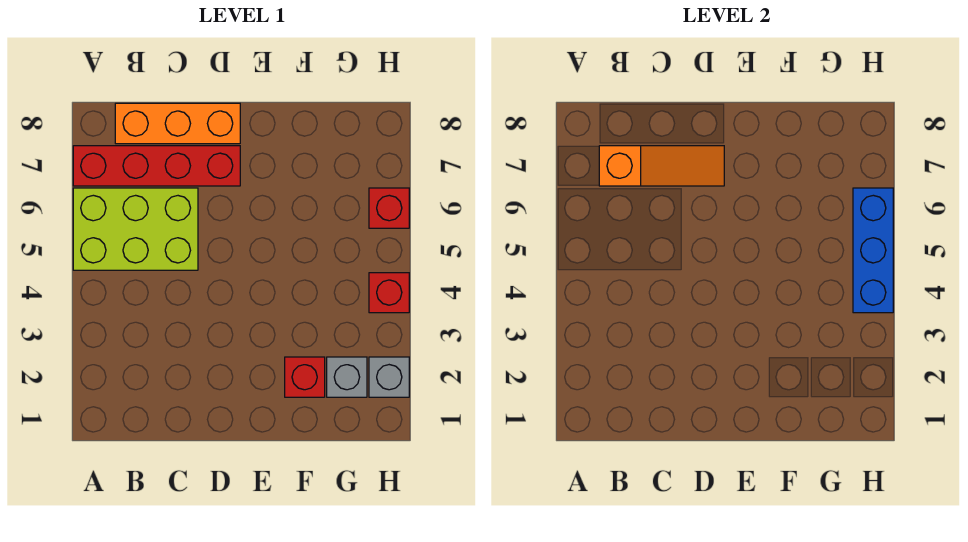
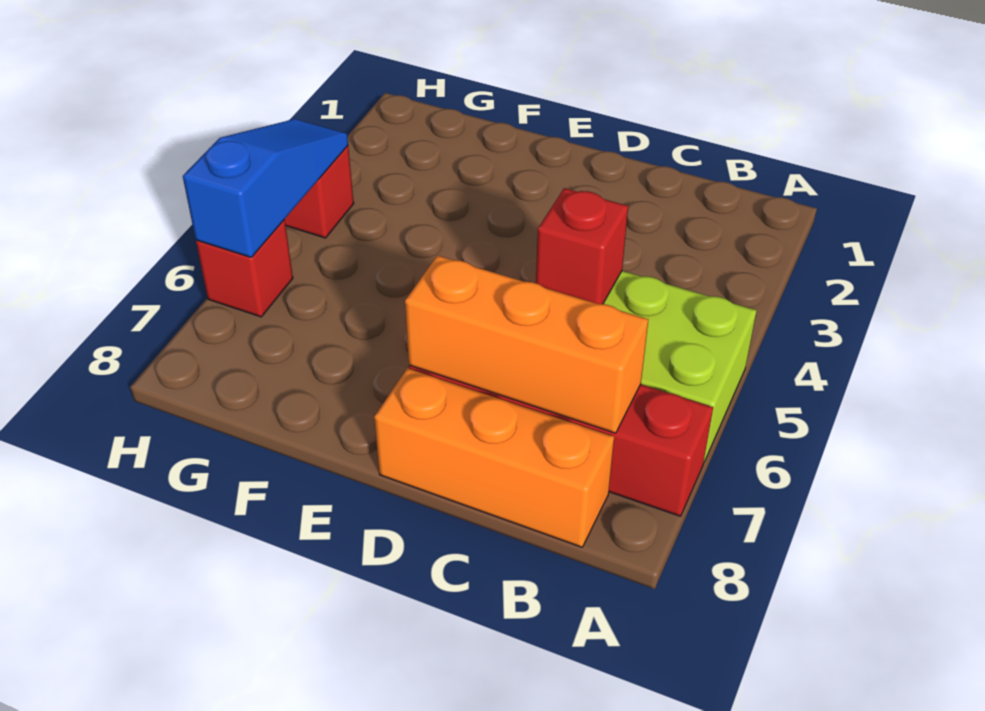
orange 1x3 slope [599,146,724,186] -> orange 1x3 brick [405,256,648,433]
red 1x1 brick [285,357,325,397] -> red 1x1 brick moved to [536,188,628,304]
grey 1x1 brick [327,357,367,397] -> none
grey 1x1 brick [369,357,409,397] -> none
blue 1x3 brick [853,188,893,313] -> blue 1x3 slope [183,119,348,257]

